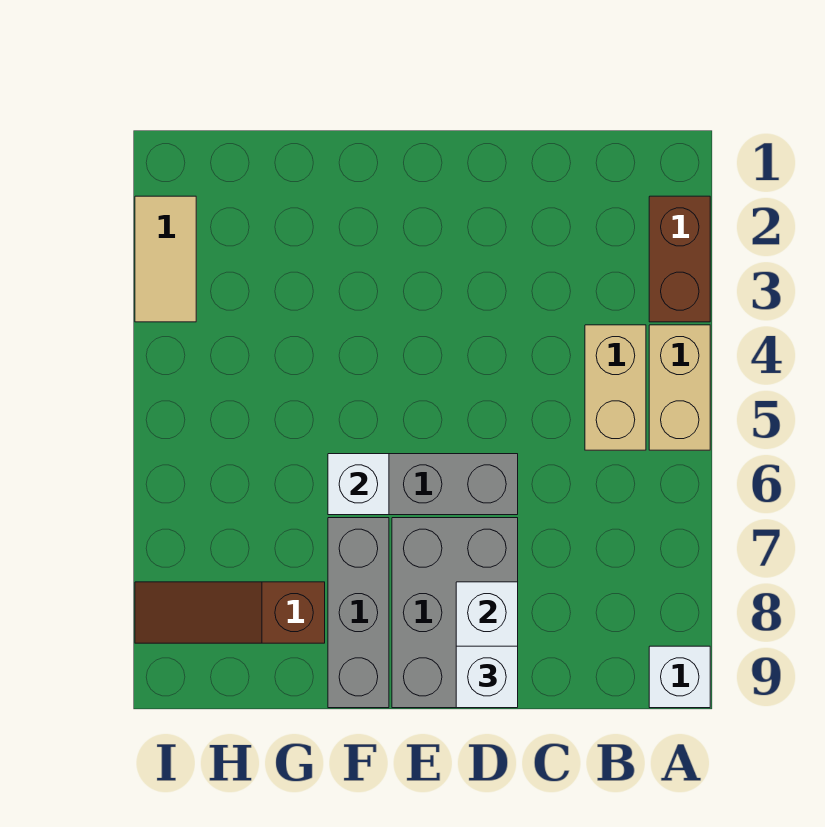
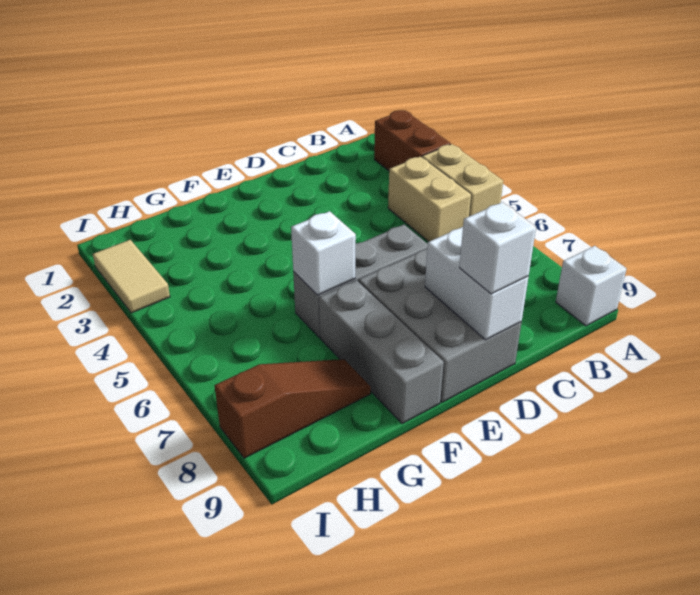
brown 1x3 slope [135,582,325,643] -> brown 1x3 slope turned to [215,359,371,458]

